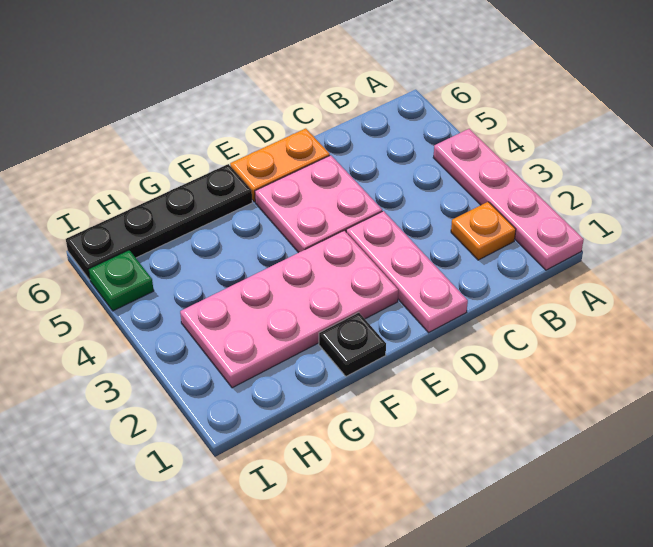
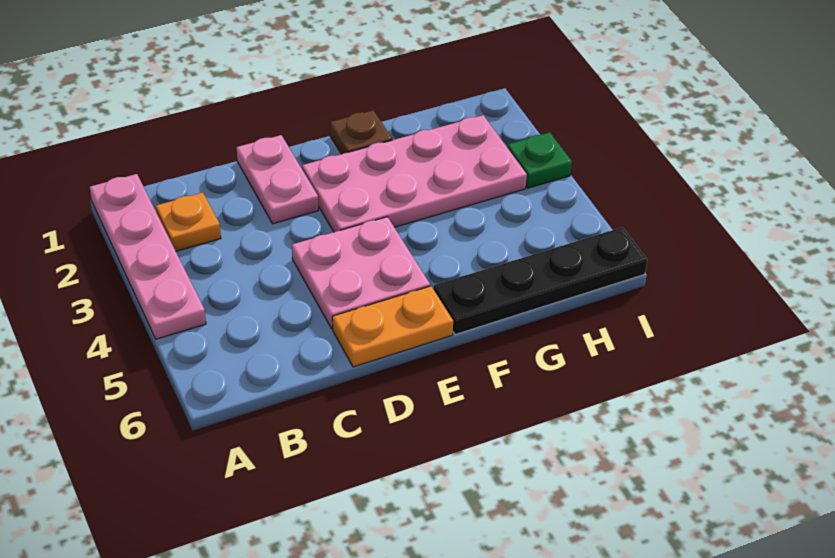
pink 1x3 plate [346,211,468,333] -> pink 1x2 plate [237,135,318,224]
black 1x1 plate [319,312,386,376] -> brown 1x1 plate [330,110,392,154]
green 1x1 plate [89,250,154,311] -> green 1x1 plate moved to [507,132,572,188]

